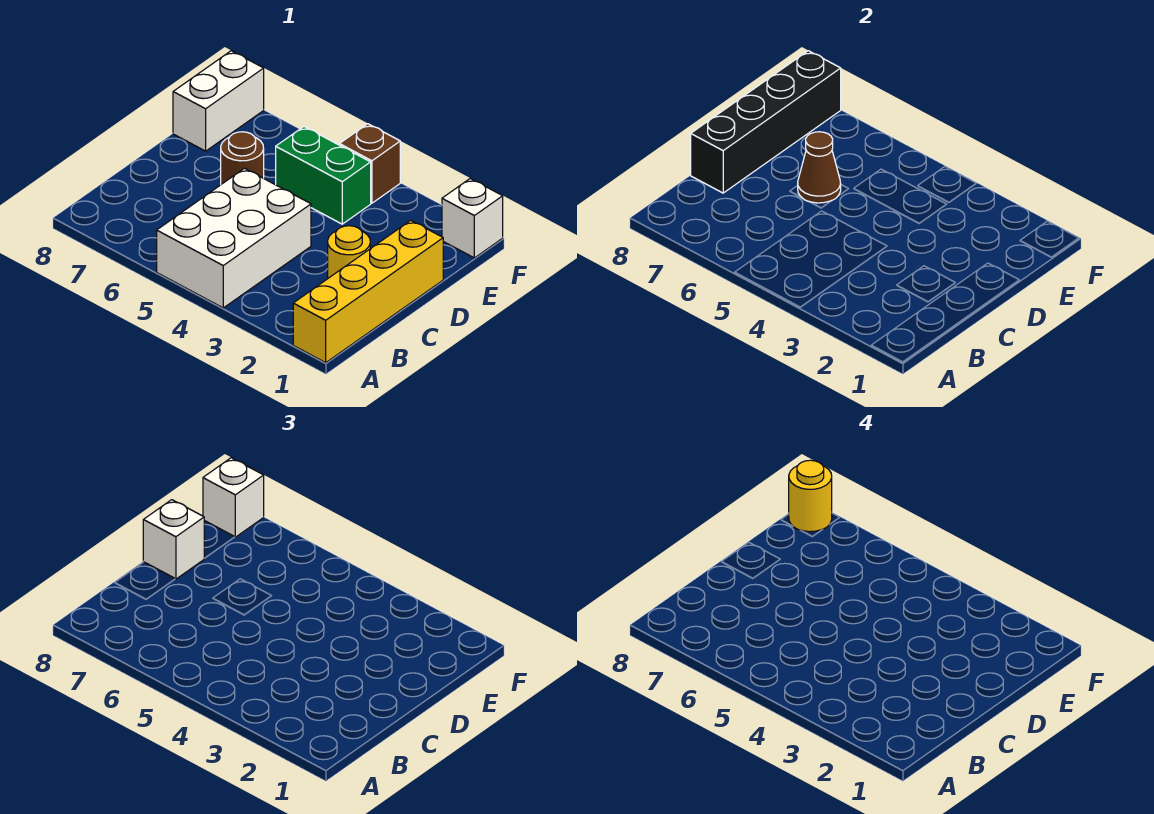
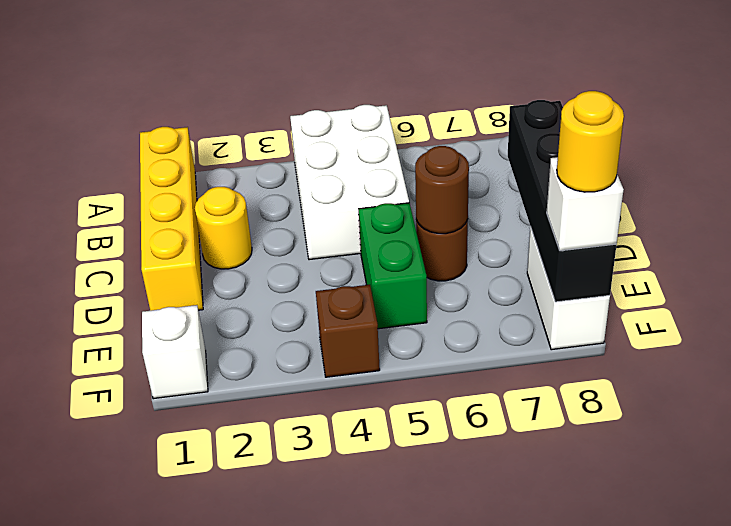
brown 1x1 cone [798,132,841,203] -> brown 1x1 round brick [415,146,469,234]
white 1x1 brick [143,500,204,579] -> none
green 1x2 brick [276,127,371,224] -> green 1x2 brick turned to [359,203,427,329]

